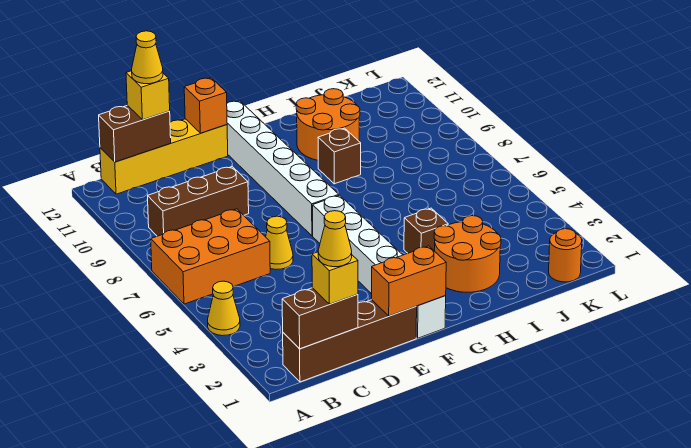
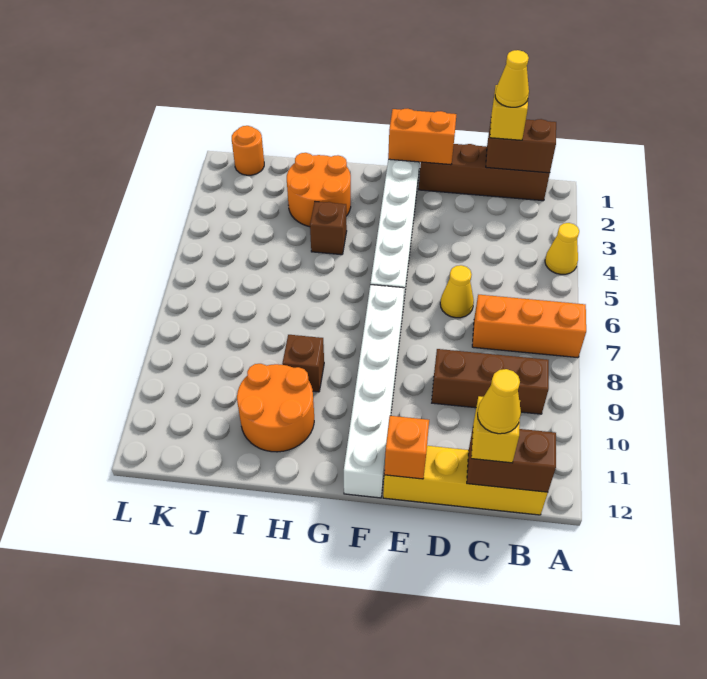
orange 2x3 brick [151,209,270,304] -> orange 1x3 brick [472,295,586,358]

